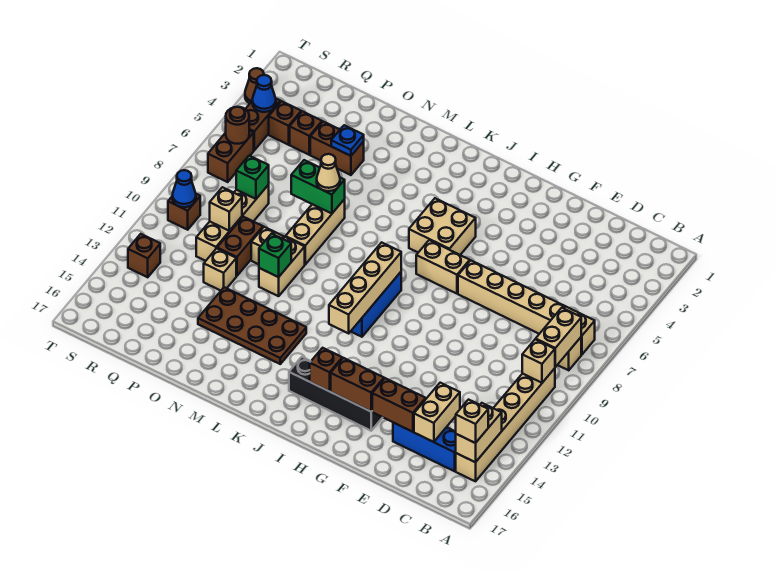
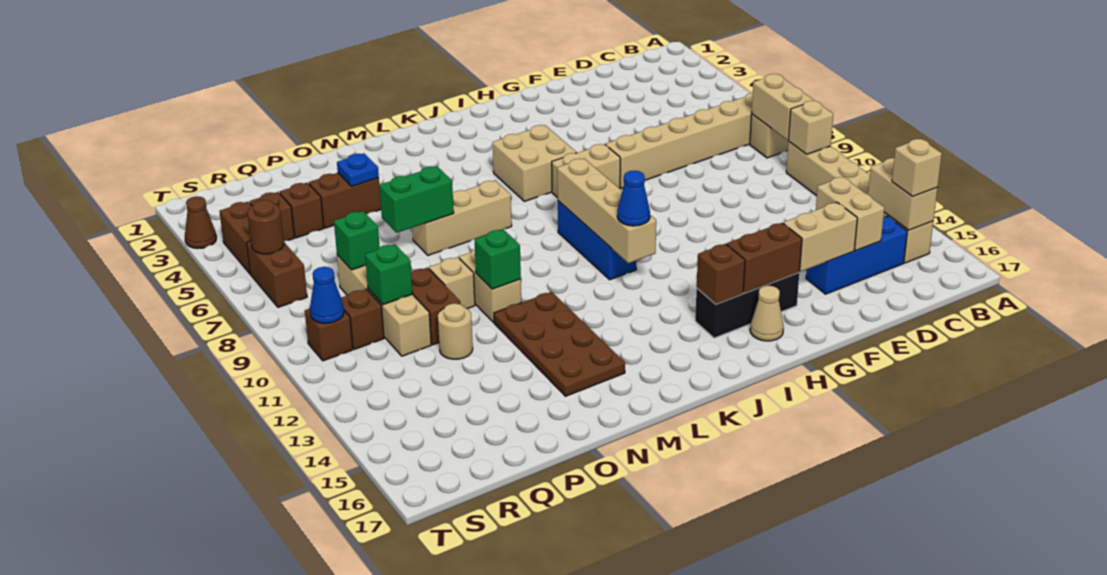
brown 1x2 brick [372,378,426,432] -> tan 1x2 brick [783,203,857,272]
black 1x4 brick [289,357,383,431] -> black 1x3 brick [695,273,799,338]
brown 2x4 plate [198,287,306,364] -> brown 2x4 plate turned to [494,292,625,396]
tan 1x3 brick [285,199,345,264] -> tan 1x3 brick turned to [412,180,512,255]
tan 1x1 cone [317,154,340,191] -> tan 1x1 cone moved to [750,286,784,341]
tan 1x1 brick [204,248,236,291] -> tan 1x1 round brick [438,303,473,359]
tan 1x1 brick [210,187,242,231] -> green 1x1 brick [365,244,413,305]
blue 1x1 cone [252,75,276,112] -> blue 1x1 cone moved to [617,171,650,226]
brown 1x1 brick [128,234,160,277] -> brown 1x1 brick moved to [341,289,384,349]

